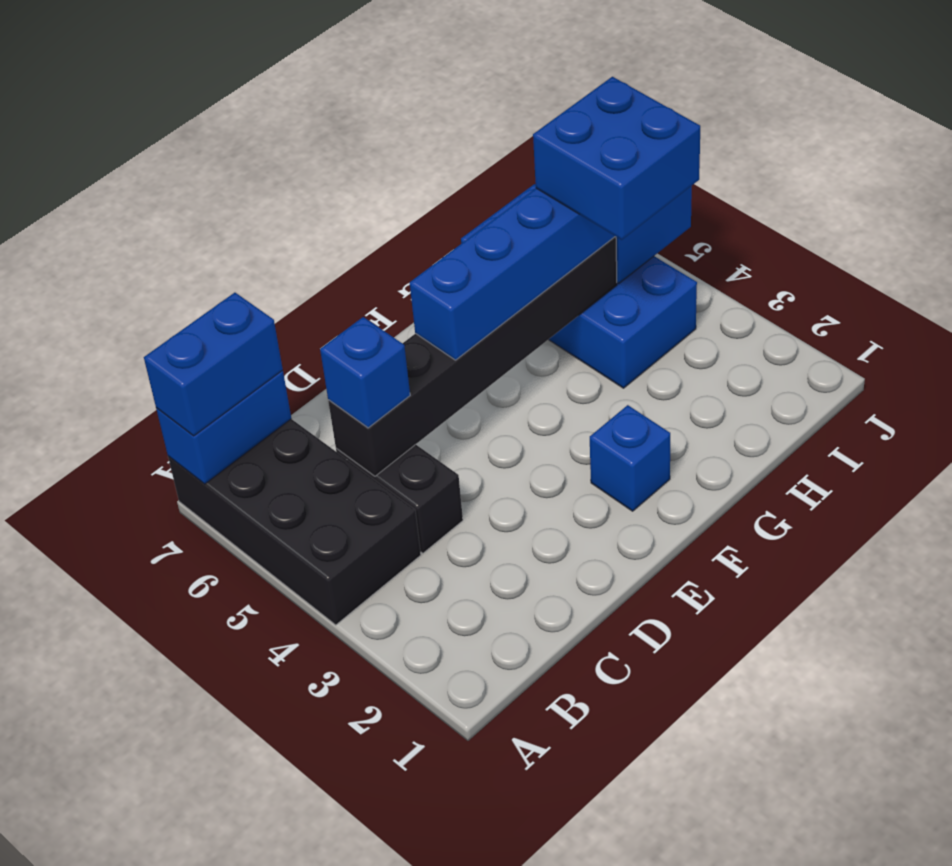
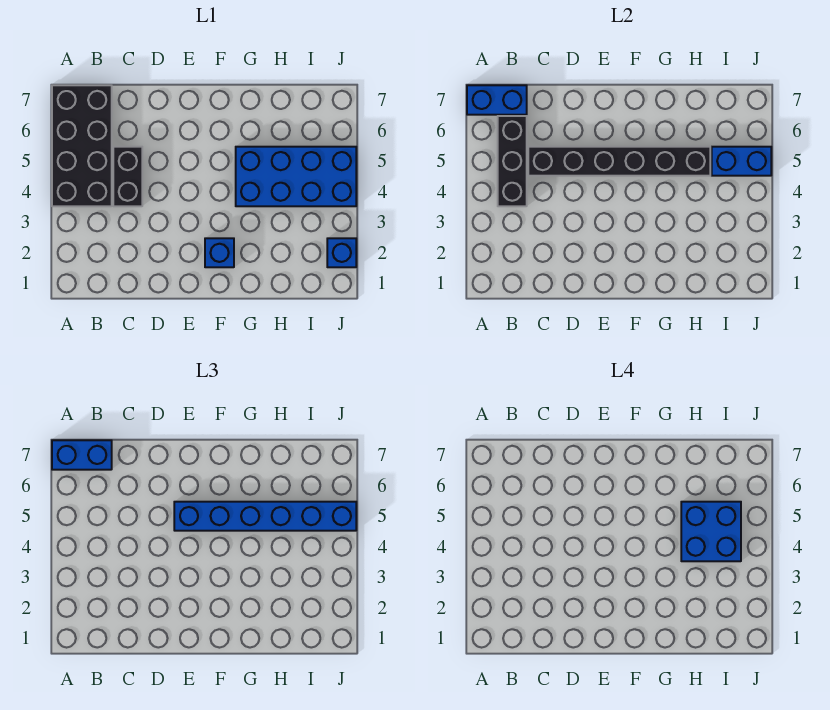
none -> black 1x3 brick [498,116,527,206]
blue 1x1 brick [320,317,410,428] -> blue 1x1 brick moved to [327,238,356,267]
blue 2x4 brick [461,184,697,388] -> blue 2x4 brick turned to [236,147,356,206]

